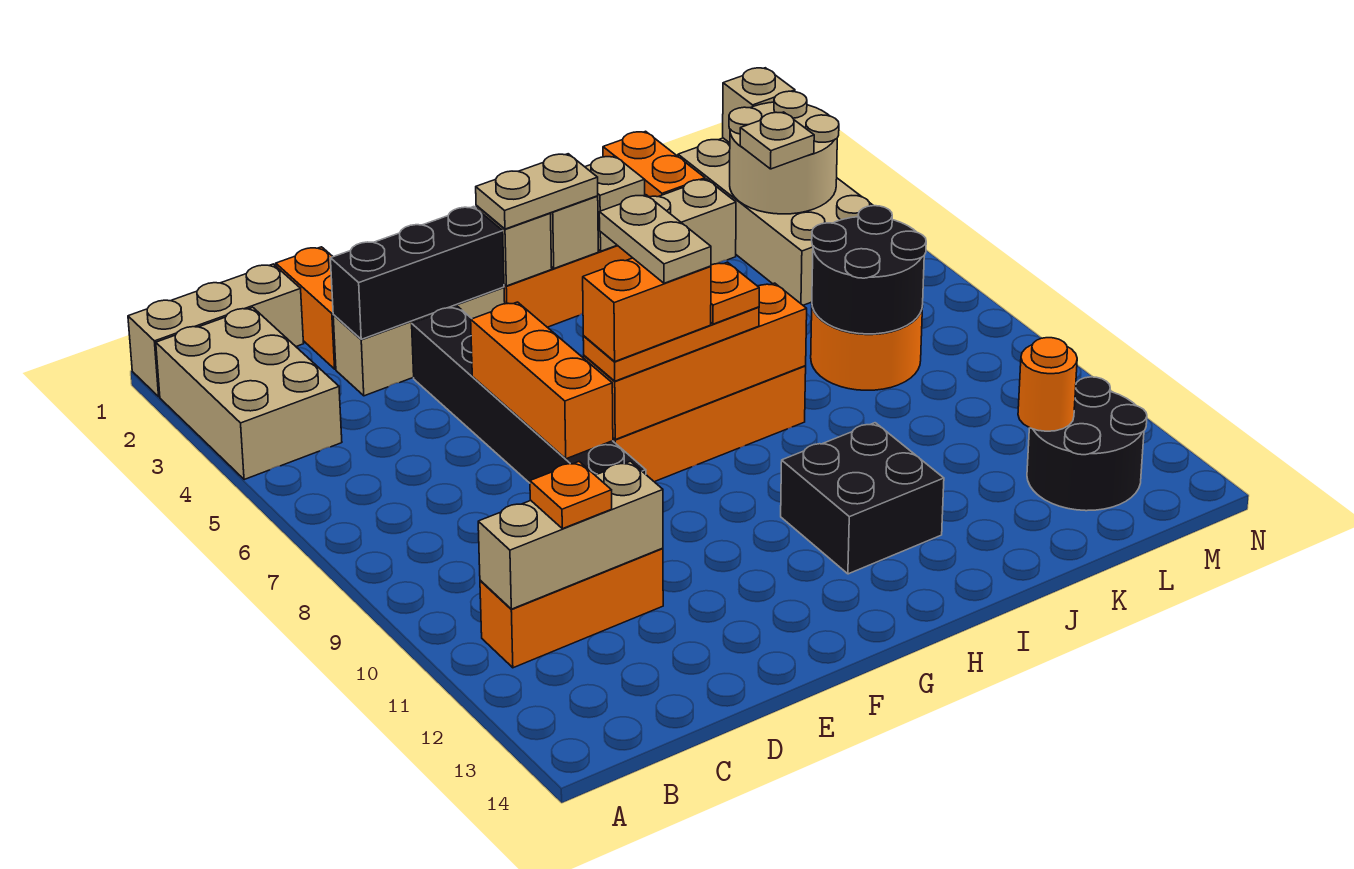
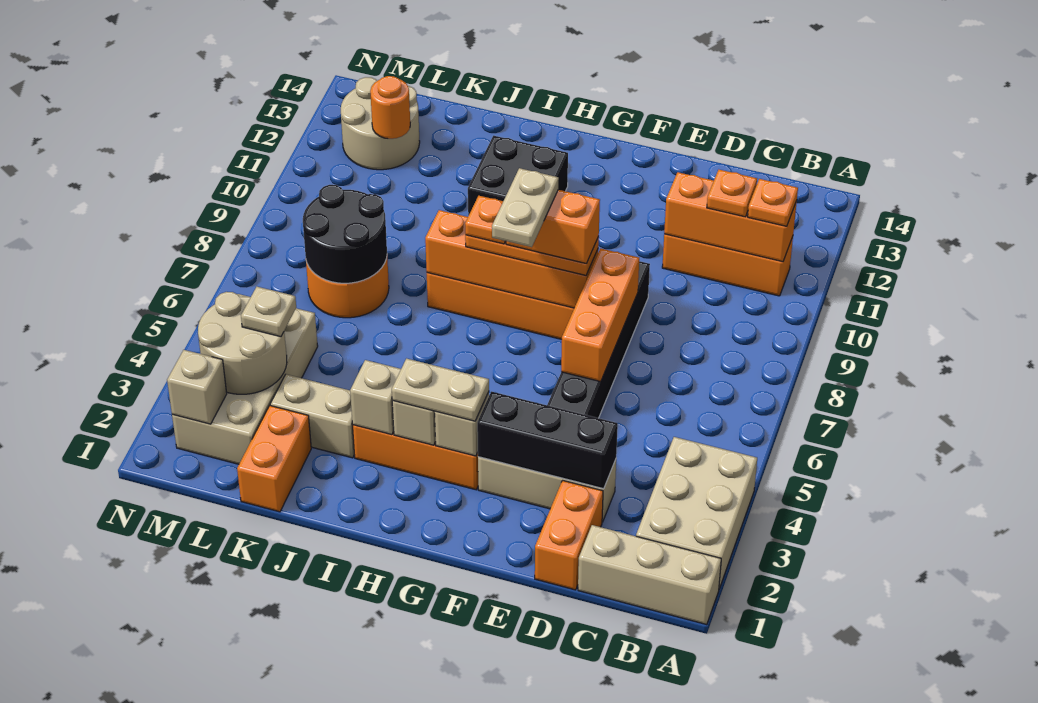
tan 1x3 brick [478,461,663,609] -> orange 1x3 brick [664,172,797,262]
none -> orange 1x1 plate [748,179,798,226]
black 2x2 round brick [1027,377,1147,511] -> tan 2x2 round brick [341,77,420,170]

